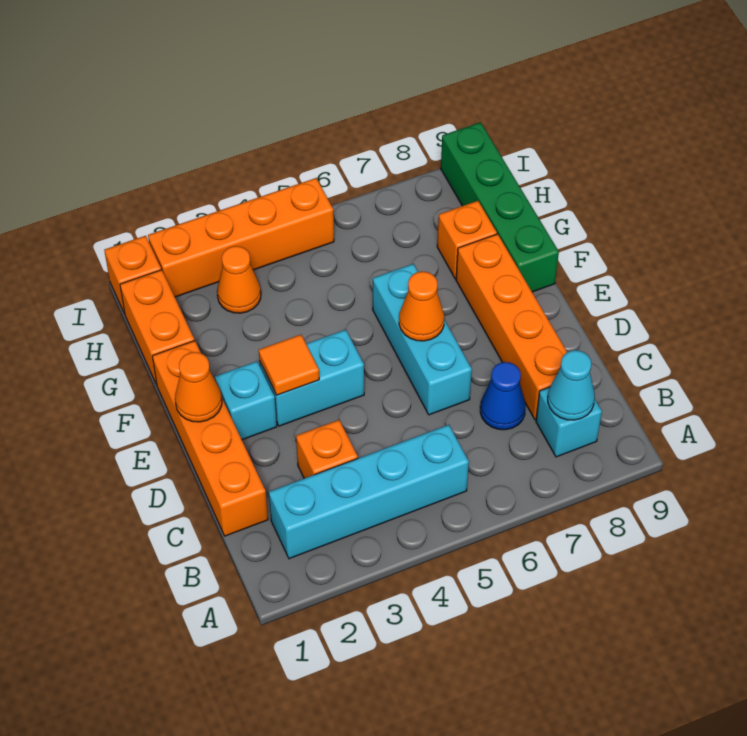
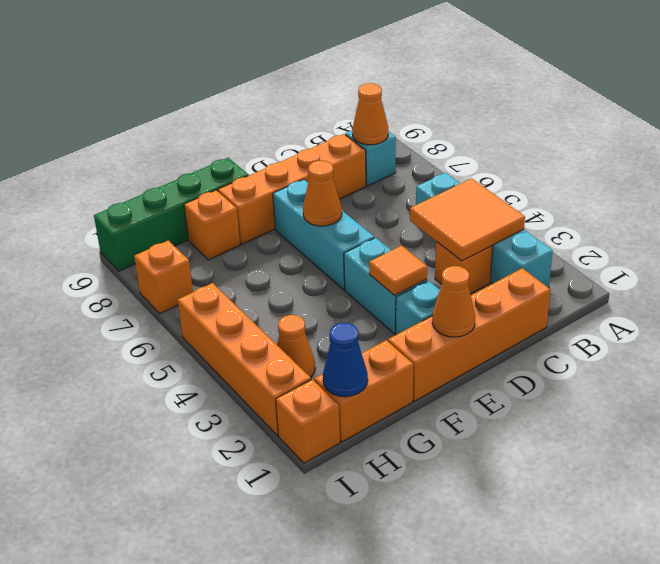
none -> orange 2x2 tile [410,178,525,261]
cyan 1x1 cone [548,350,595,420] -> orange 1x1 cone [352,83,388,145]
blue 1x1 cone [480,362,526,430] -> blue 1x1 cone moved to [323,323,368,397]
cyan 1x3 brick [373,264,472,415] -> cyan 1x3 brick turned to [273,179,374,290]
none -> orange 1x1 brick [134,240,193,314]

